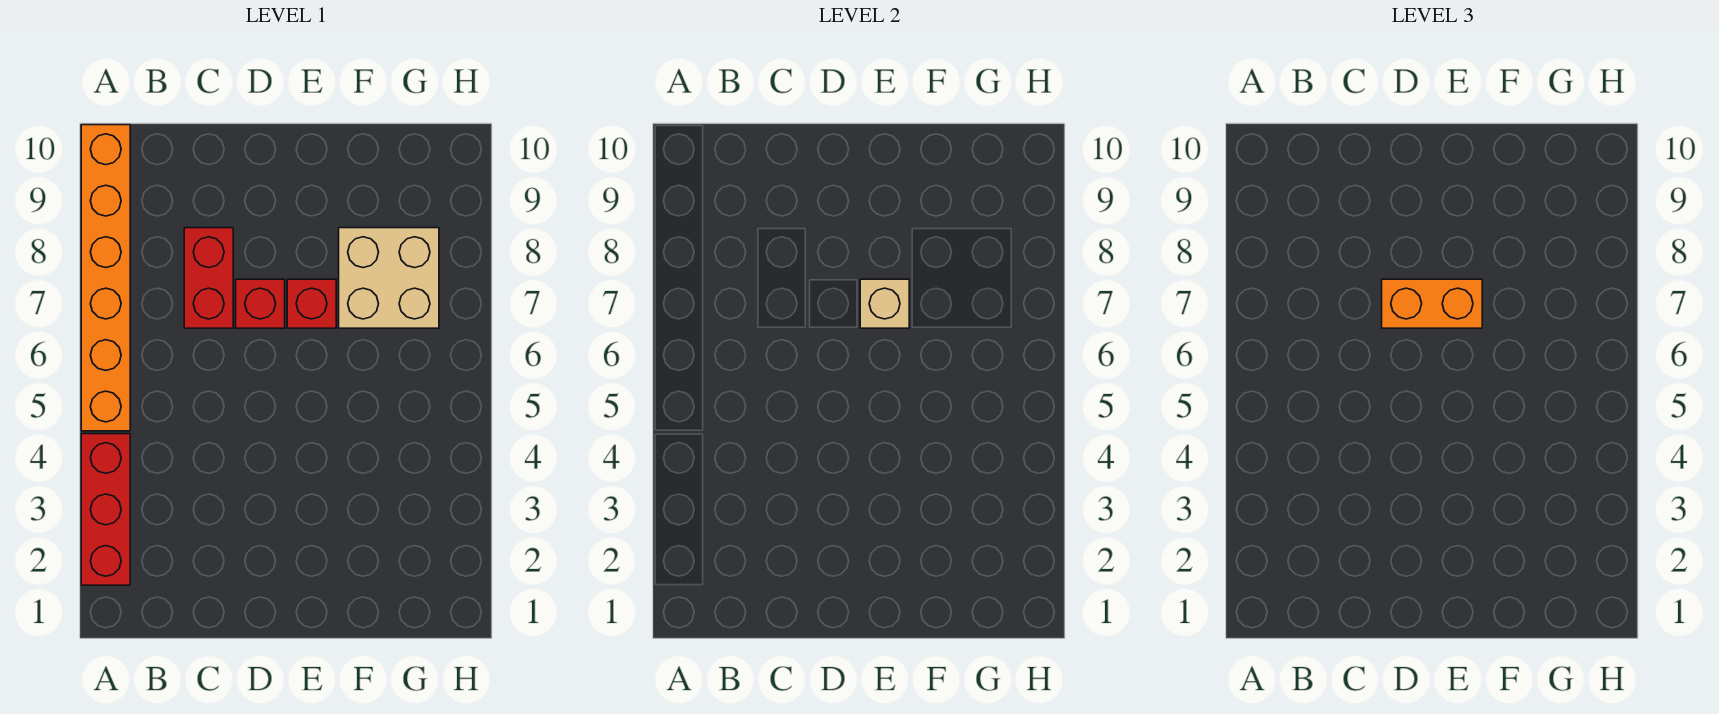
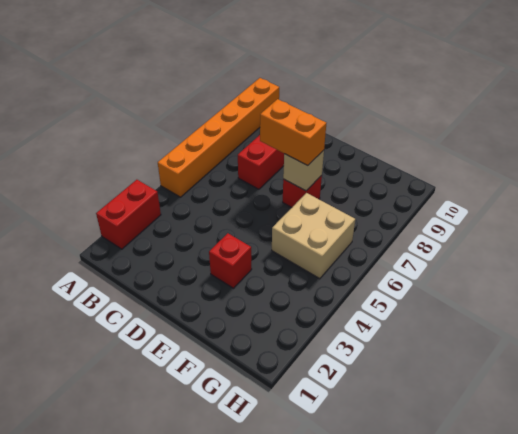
red 1x3 brick [81,434,130,585] -> red 1x2 brick [96,180,161,249]
red 1x1 brick [236,279,285,328] -> red 1x1 brick moved to [209,233,252,288]
tan 2x2 brick [339,228,439,328] -> tan 2x2 brick moved to [272,193,355,279]

